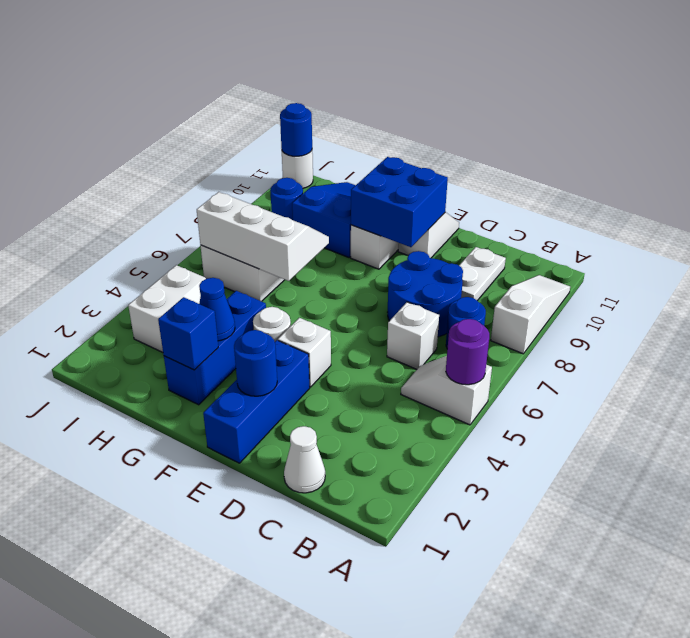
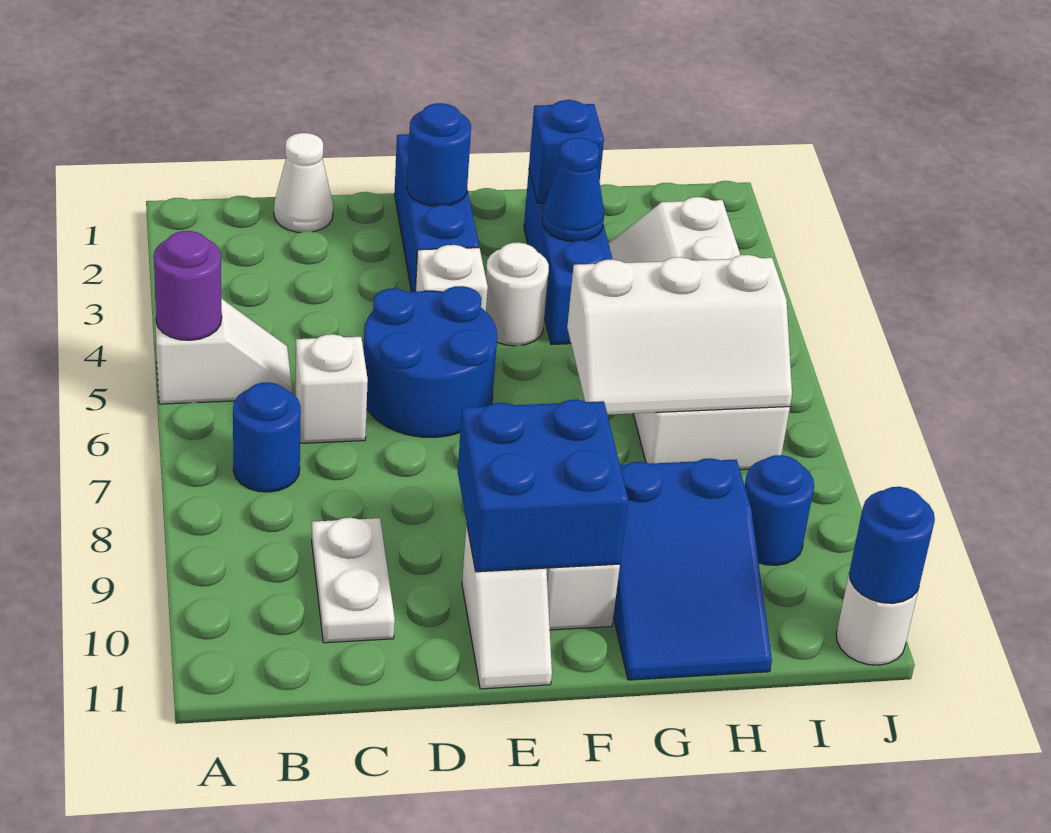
white 1x3 slope [491,275,570,354] -> none
blue 2x2 round brick [388,251,463,337] -> blue 2x2 round brick moved to [364,286,497,437]

